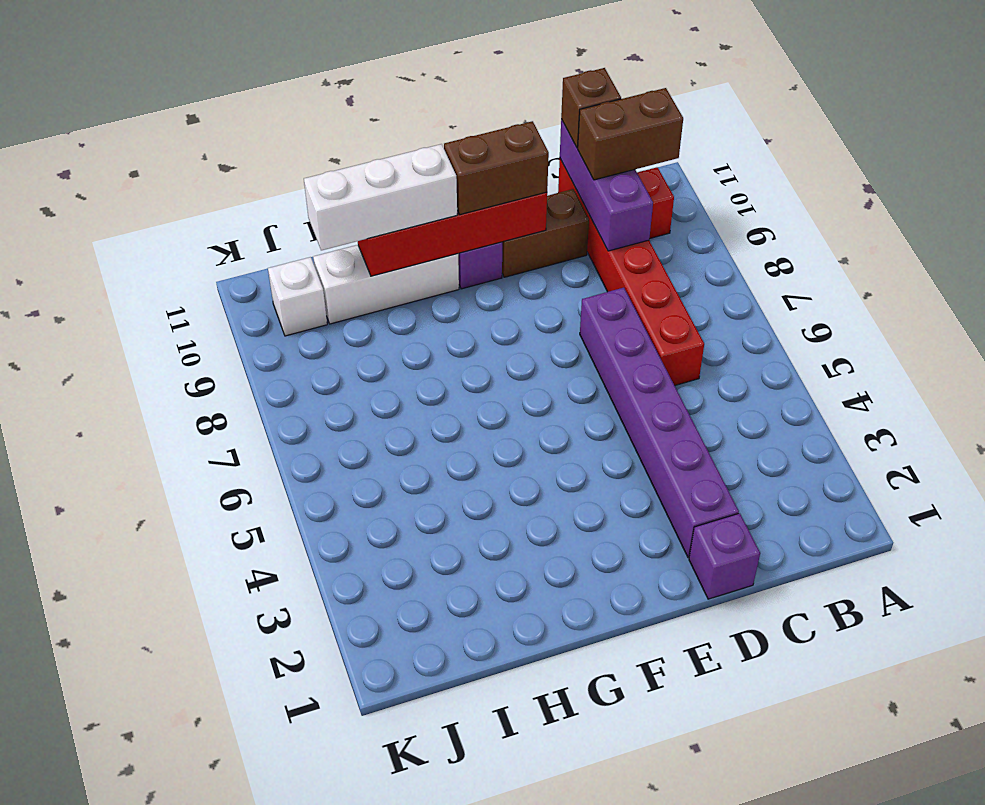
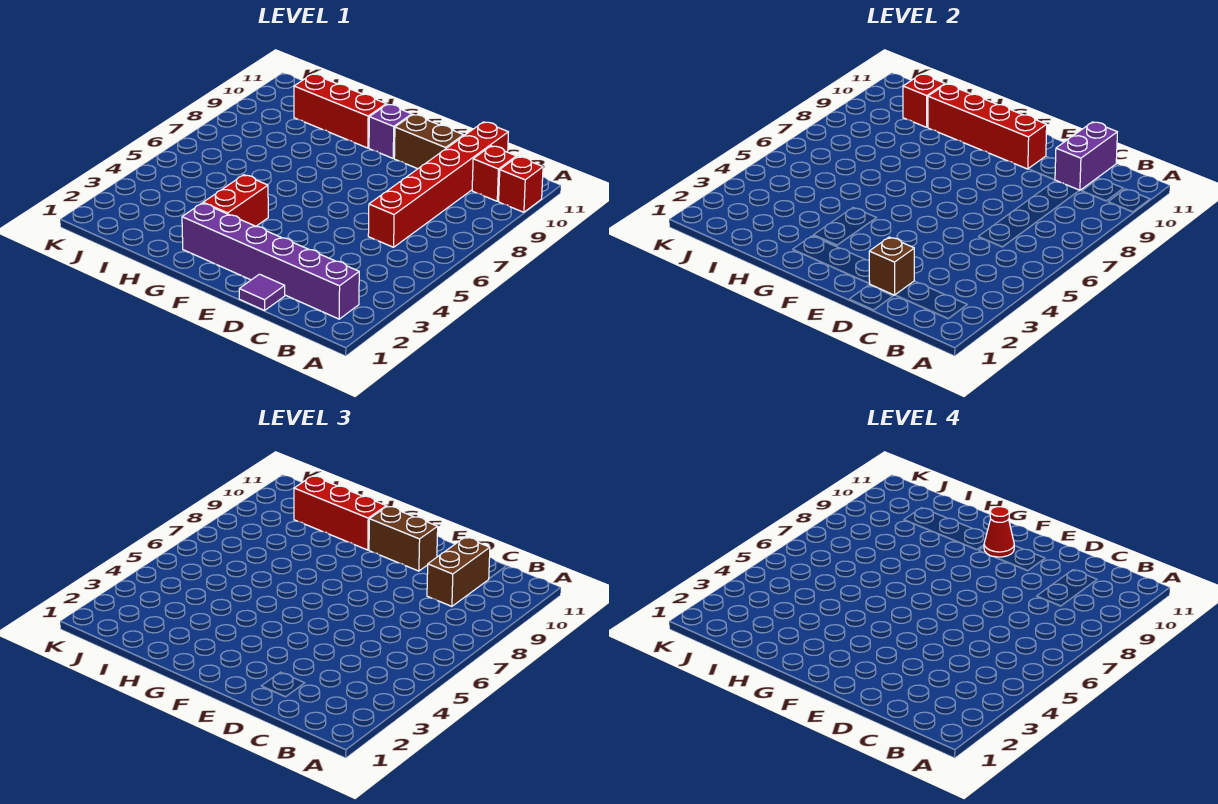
none -> red 1x1 brick [499,157,543,212]
brown 1x2 brick [578,88,683,180] -> brown 1x2 brick turned to [427,537,490,606]
purple 1x3 brick [560,119,653,251] -> purple 1x2 brick [1055,122,1117,190]
brown 1x1 brick [561,68,621,148] -> brown 1x1 brick moved to [869,237,914,295]
purple 1x1 brick [689,513,760,599] -> purple 1x1 tile [239,274,285,310]
purple 1x6 brick [580,288,739,557] -> purple 1x6 brick turned to [182,203,359,319]
none -> red 1x1 cone [984,507,1014,557]
none -> red 1x2 brick [203,175,268,226]
white 1x3 brick [313,245,459,324] -> red 1x3 brick [294,74,386,148]
white 1x3 brick [304,144,457,250] -> red 1x3 brick [294,476,386,550]
none -> red 1x1 brick [903,74,945,127]
white 1x1 brick [268,257,327,336] -> none

